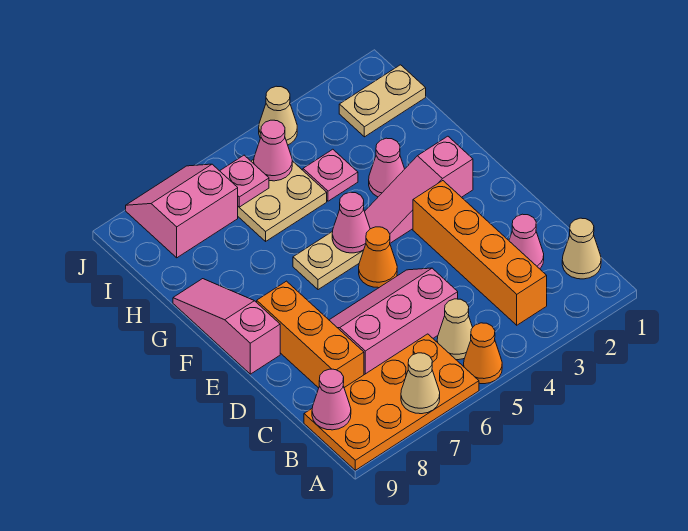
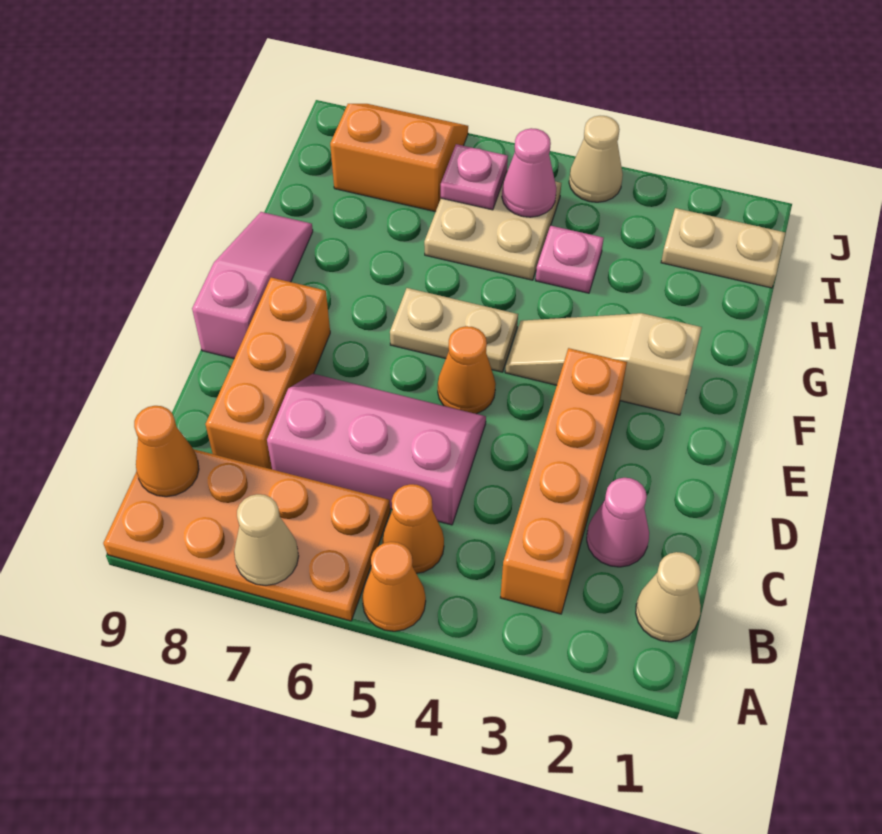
tan 1x1 cone [437,299,473,360] -> orange 1x1 cone [382,484,444,573]
pink 1x1 cone [312,369,351,430] -> orange 1x1 cone [134,406,199,497]
pink 1x3 slope [365,136,473,243] -> tan 1x3 slope [505,313,702,415]
pink 1x1 cone [332,192,370,253] -> none
pink 1x1 cone [369,138,404,197] -> none
pink 2x2 slope [126,164,238,258] -> orange 2x2 slope [330,104,468,212]

